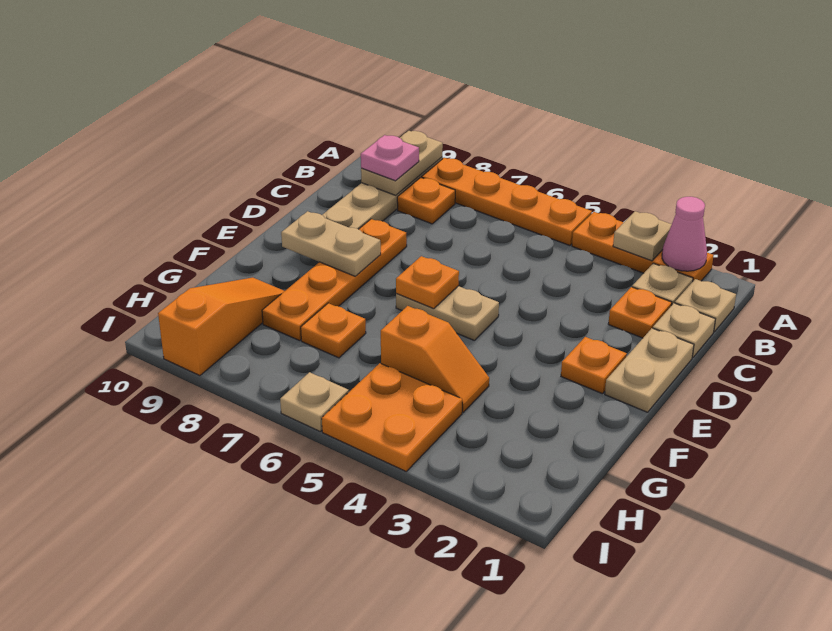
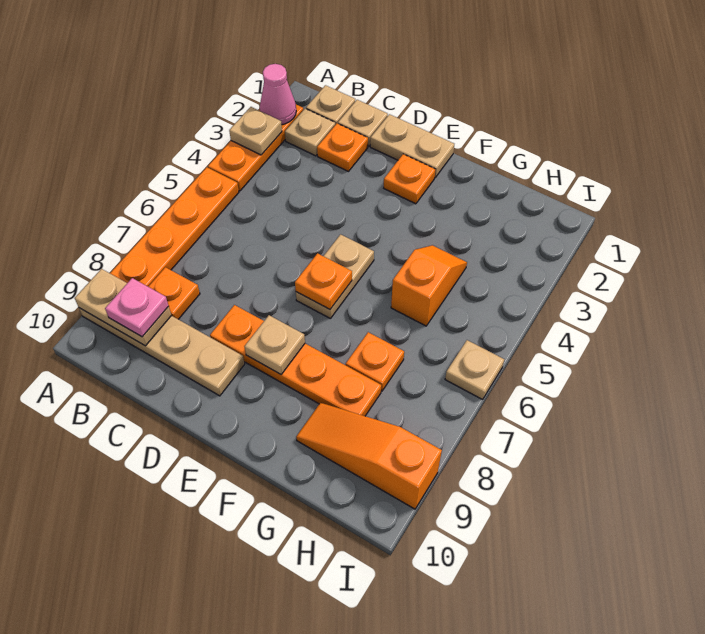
tan 1x2 plate [281,211,381,276] -> tan 1x1 plate [244,315,305,374]
orange 2x2 plate [322,363,462,471] -> none

